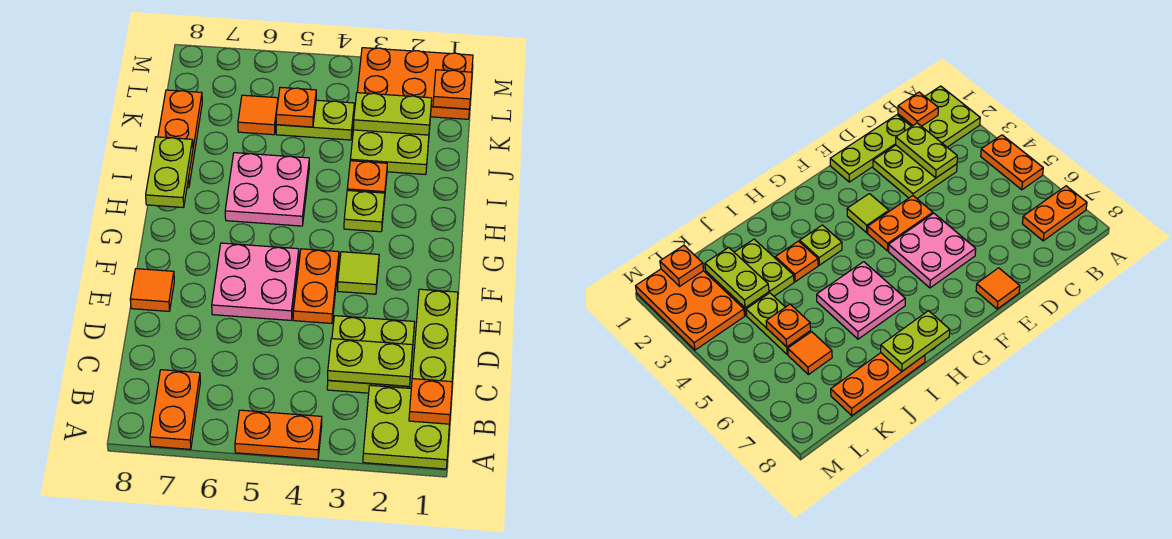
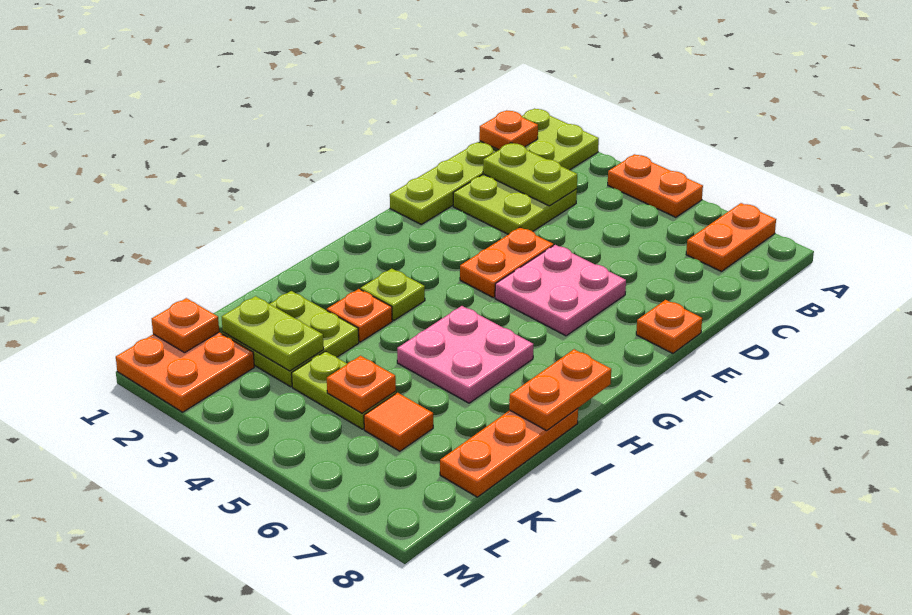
orange 1x1 tile [130,269,174,311] -> orange 1x1 plate [636,300,702,353]
lime 1x1 tile [338,252,379,294] -> none
lime 1x2 plate [146,137,193,208] -> orange 1x2 plate [509,349,611,431]
orange 2x3 plate [357,48,473,119] -> orange 2x2 plate [116,332,254,412]

